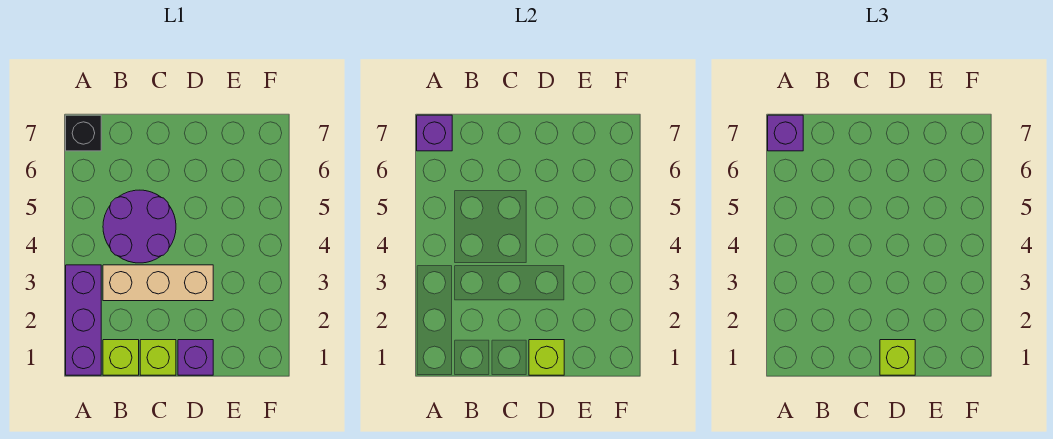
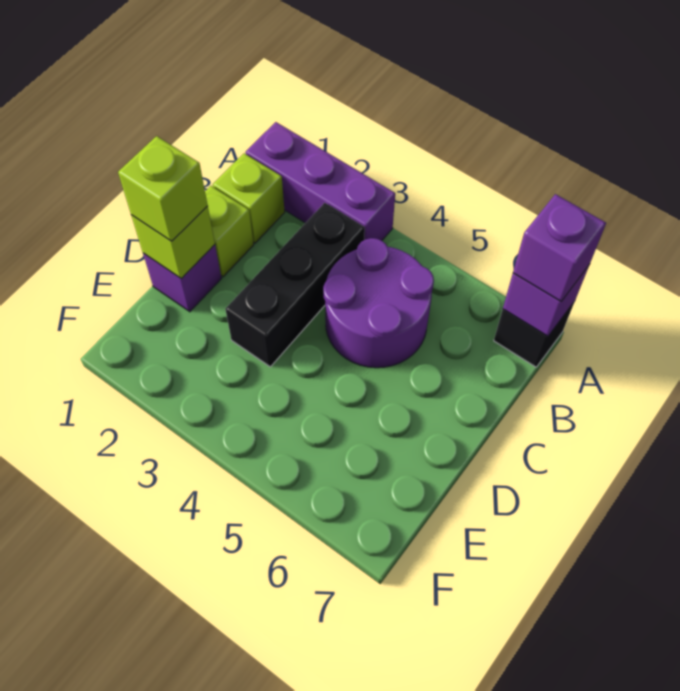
tan 1x3 brick [103,265,213,301] -> black 1x3 brick [225,203,365,367]

